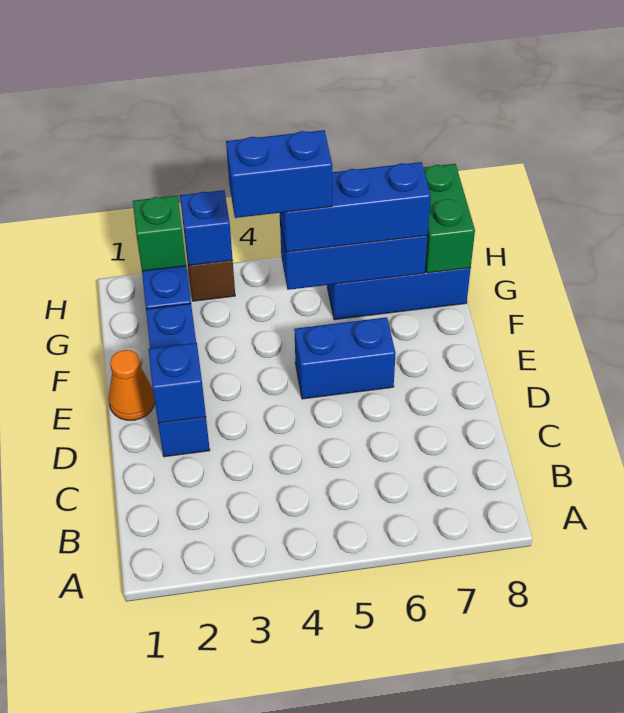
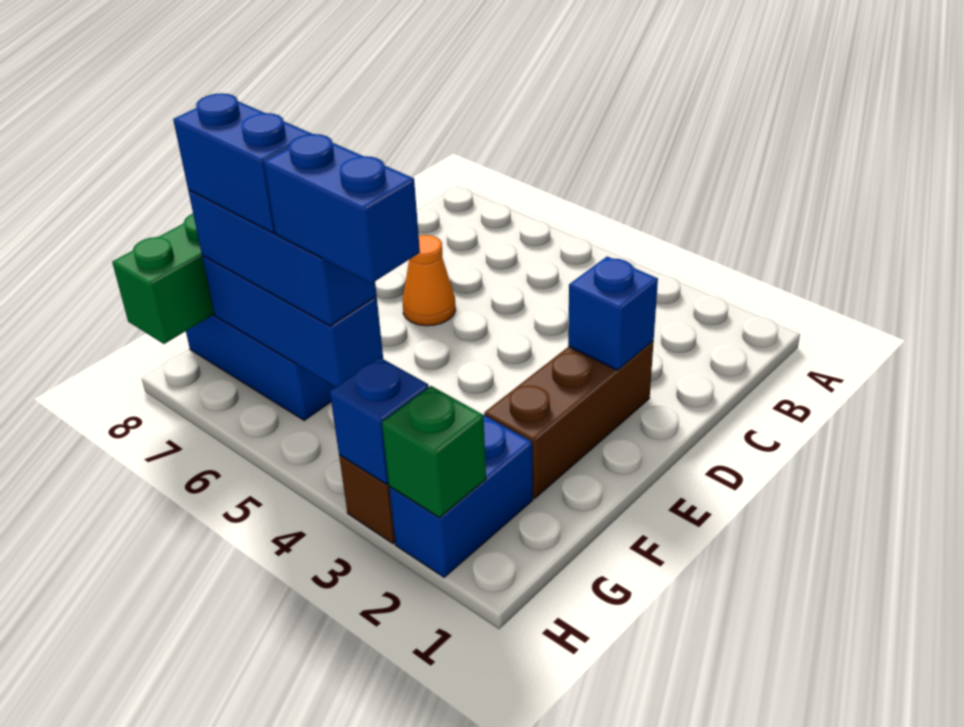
blue 1x3 brick [146,304,210,457] -> brown 1x3 brick [484,341,654,498]
orange 1x1 cone [108,350,155,420] -> orange 1x1 cone moved to [403,235,456,326]
blue 1x2 brick [294,317,396,399] -> blue 1x2 brick moved to [173,93,312,233]

